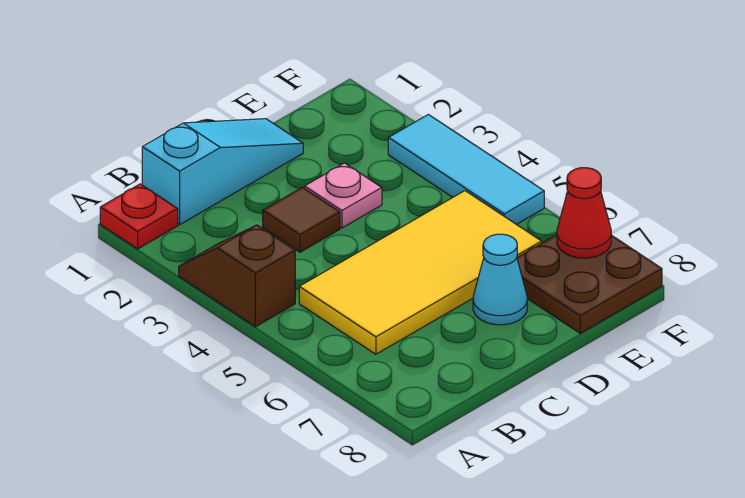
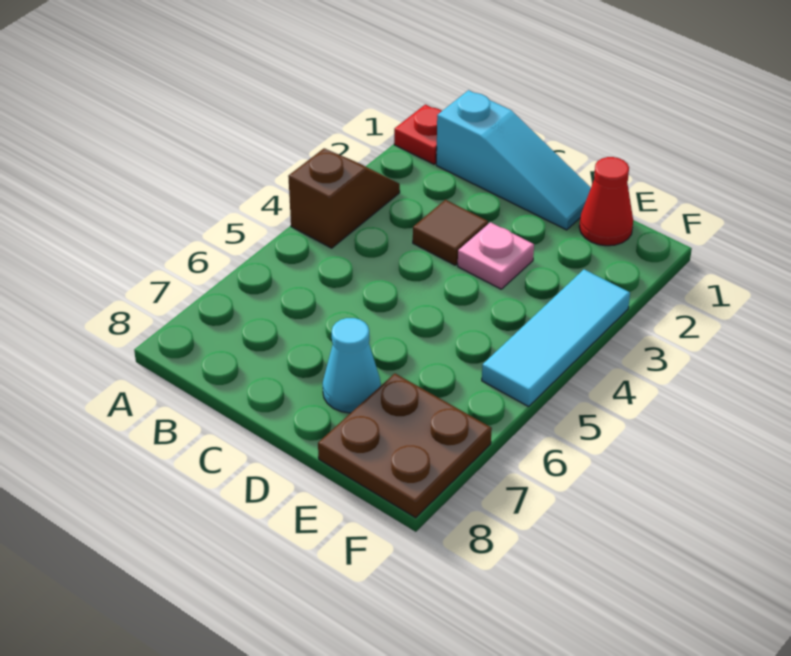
yellow 2x4 tile [299,191,542,354] -> none
red 1x1 cone [557,168,611,258] -> red 1x1 cone moved to [579,157,633,246]

